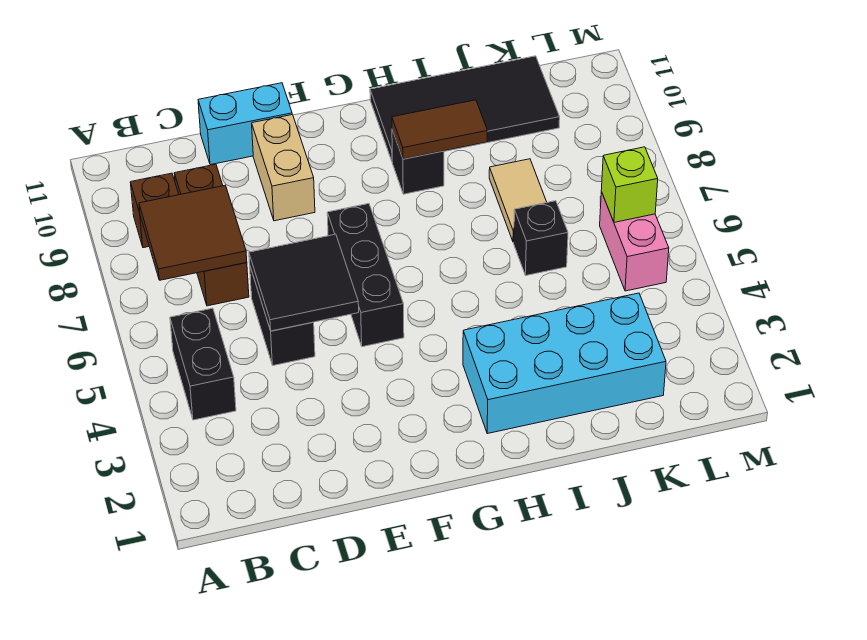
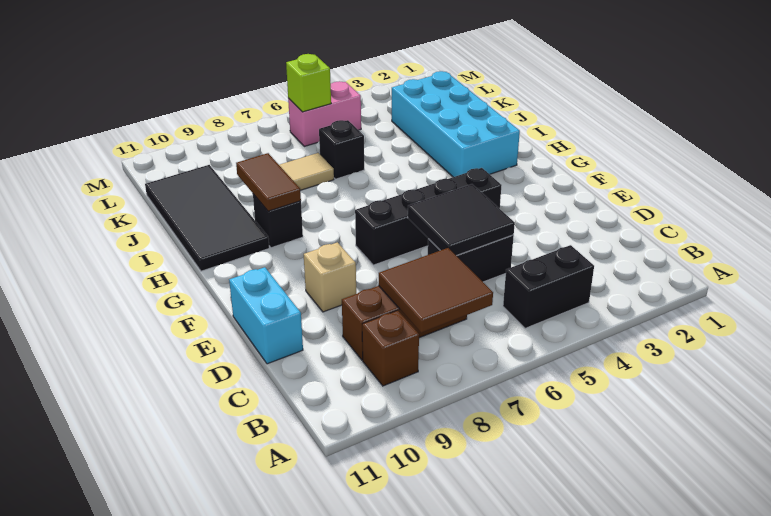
tan 1x2 brick [252,115,315,221] -> tan 1x1 brick [304,242,356,312]
black 1x3 brick [327,204,404,347] -> black 1x4 brick [355,168,502,265]

